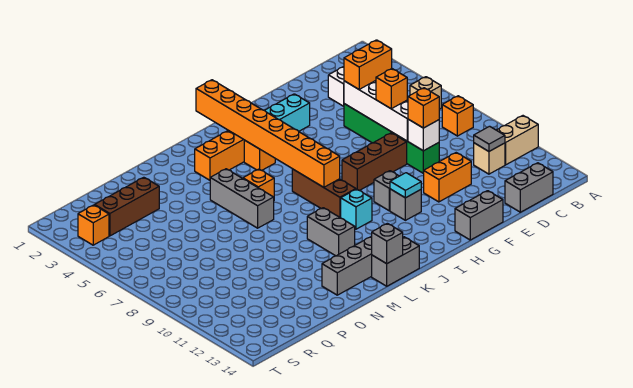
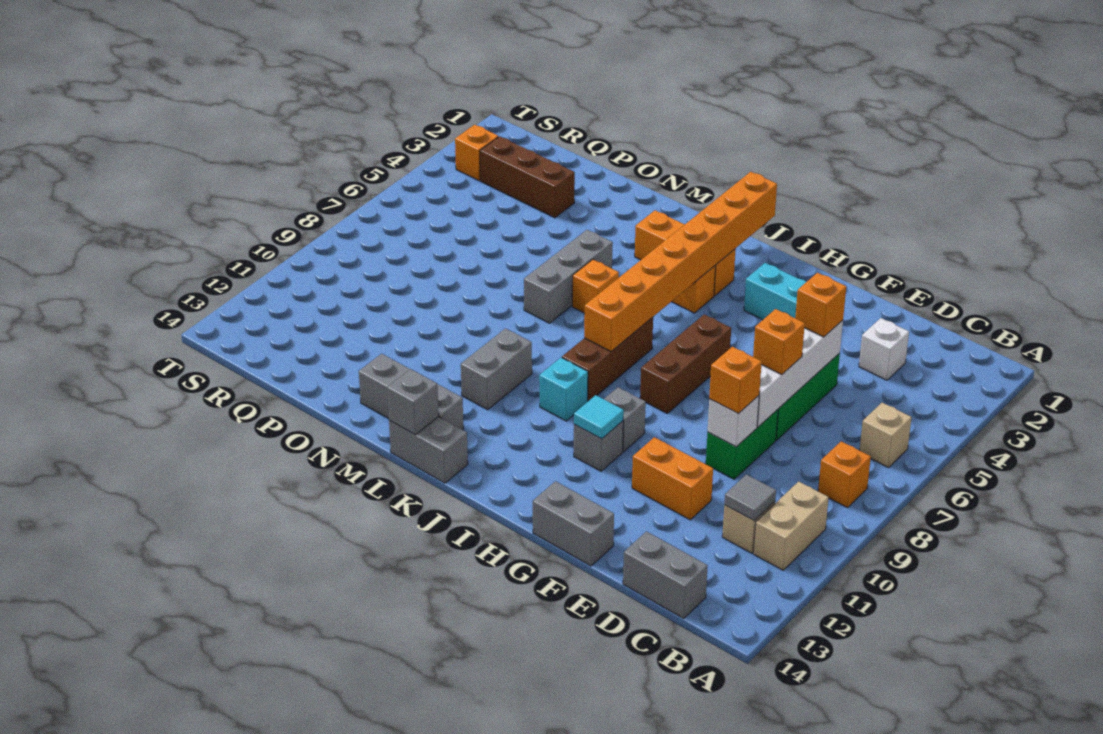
tan 1x2 brick [497,116,538,165] -> tan 1x2 brick turned to [753,481,829,570]
orange 1x2 brick [344,40,392,89] -> orange 1x1 brick [795,273,846,337]
brown 1x3 brick [342,133,407,190] -> brown 1x3 brick turned to [640,314,731,413]

